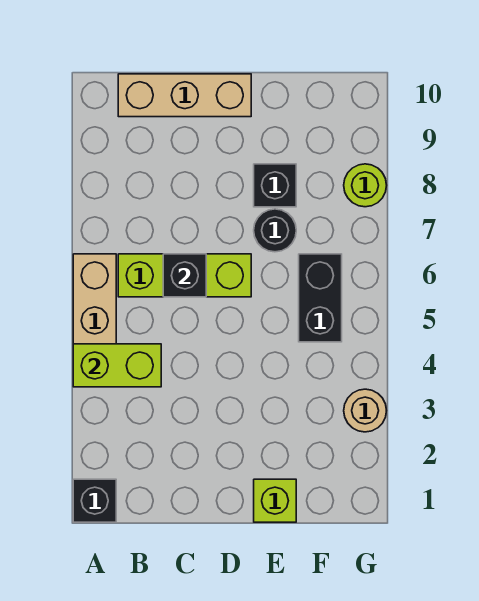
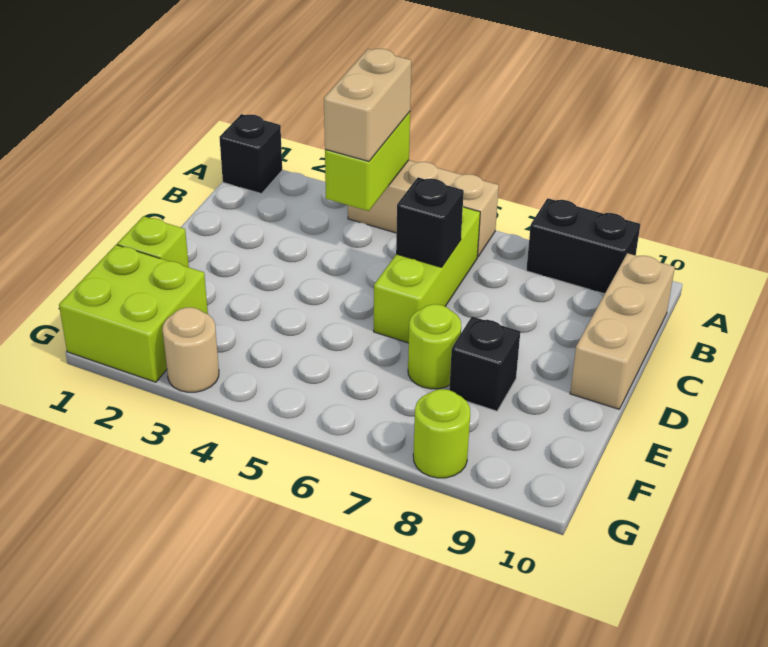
none -> tan 1x2 brick [324,49,411,161]
black 1x1 round brick [254,209,296,252] -> lime 1x1 round brick [408,304,461,389]
none -> lime 2x2 brick [59,245,208,382]
black 1x2 brick [299,254,342,342] -> black 1x2 brick moved to [526,198,640,294]

